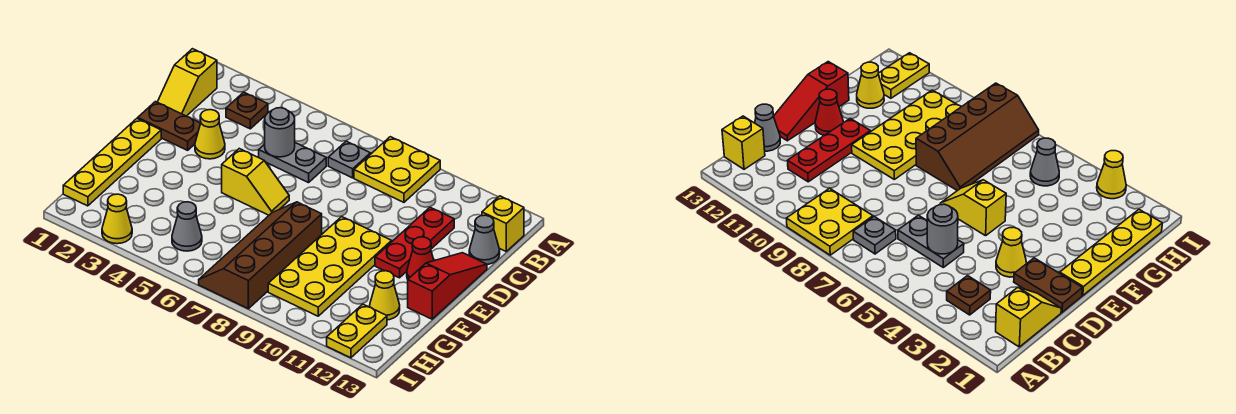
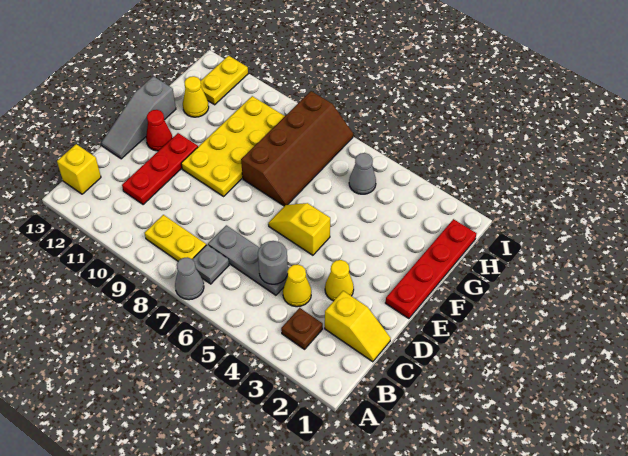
yellow 2x2 plate [354,137,440,202] -> yellow 1x2 plate [145,215,206,261]
yellow 1x2 slope [158,49,217,116] -> yellow 1x2 slope turned to [325,291,391,362]
grey 1x2 plate [259,143,326,183] -> grey 1x3 plate [208,225,289,295]
grey 1x1 cone [469,215,500,264] -> grey 1x1 cone moved to [175,257,204,300]
brown 1x2 plate [138,102,201,150] -> none
red 1x3 slope [408,253,487,319] -> grey 1x3 slope [102,76,176,159]
yellow 1x4 plate [63,118,161,206] -> red 1x4 plate [386,219,476,319]
yellow 1x1 cone [102,194,132,244] -> yellow 1x1 cone moved to [283,264,311,307]

